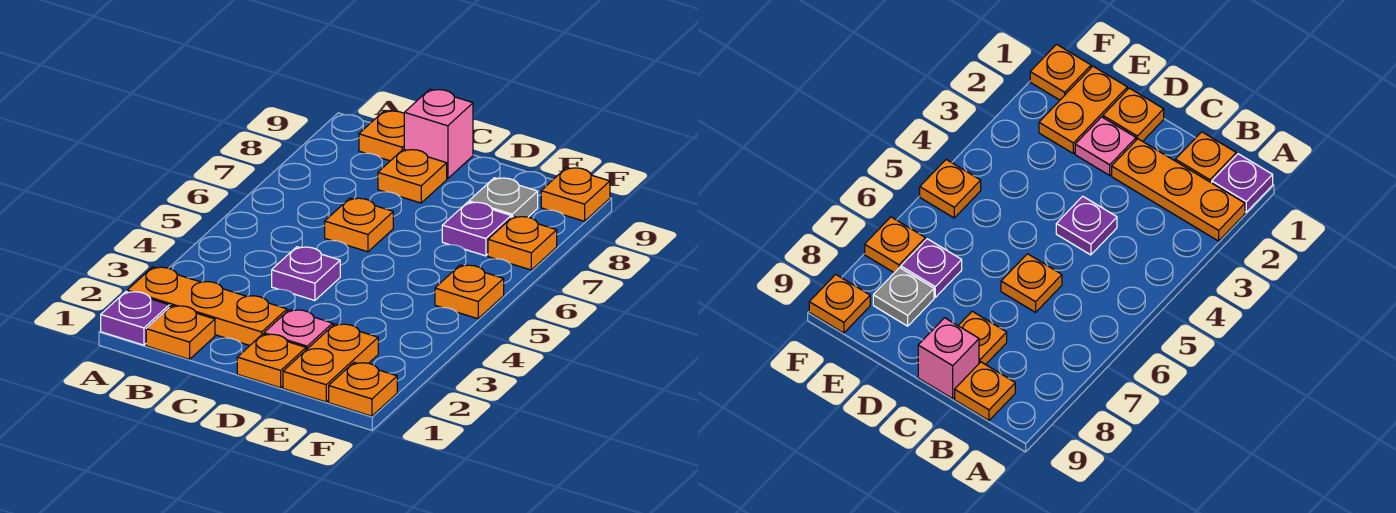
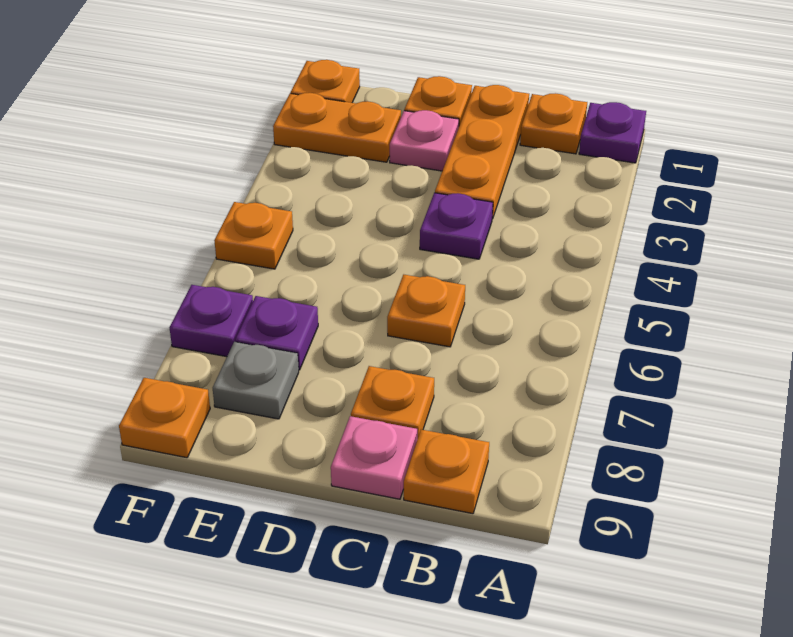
orange 1x3 plate [127,267,287,346] -> orange 1x3 plate turned to [435,85,529,219]
pink 1x1 brick [404,89,473,179] -> pink 1x1 plate [331,416,417,499]
orange 1x2 plate [283,324,378,402] -> orange 1x2 plate turned to [273,93,401,162]
orange 1x1 plate [488,216,557,270] -> purple 1x1 plate [170,285,253,357]

